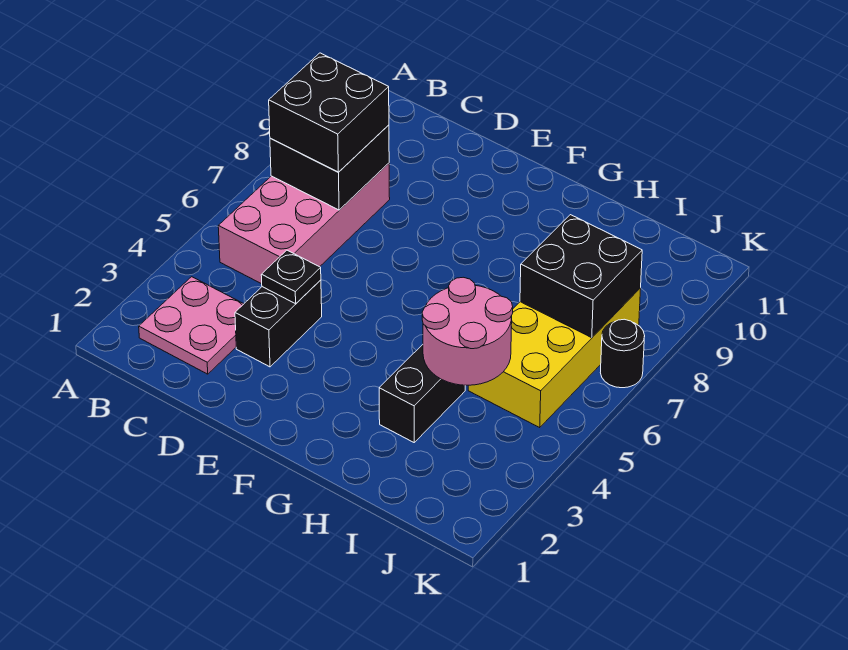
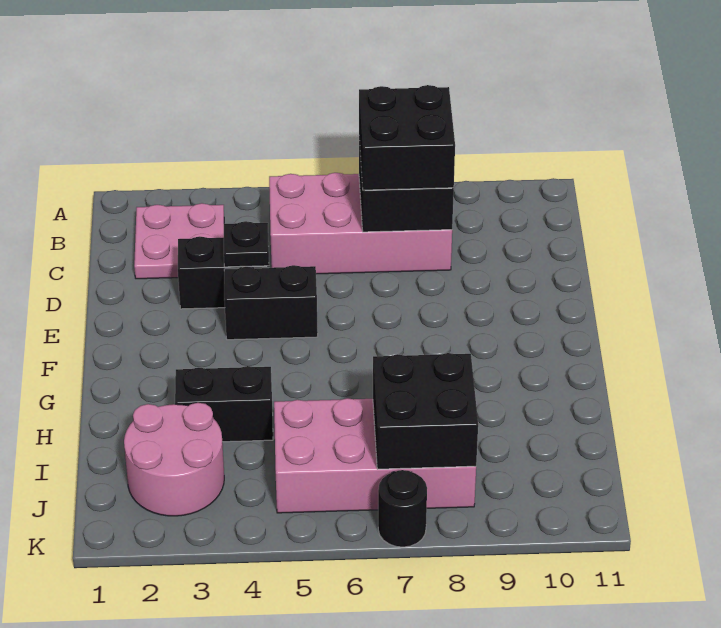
none -> black 1x2 brick [224,265,318,340]
pink 2x2 round brick [422,277,513,385] -> pink 2x2 round brick moved to [124,403,224,516]
yellow 2x4 brick [468,288,641,427] -> pink 2x4 brick [274,398,476,513]

